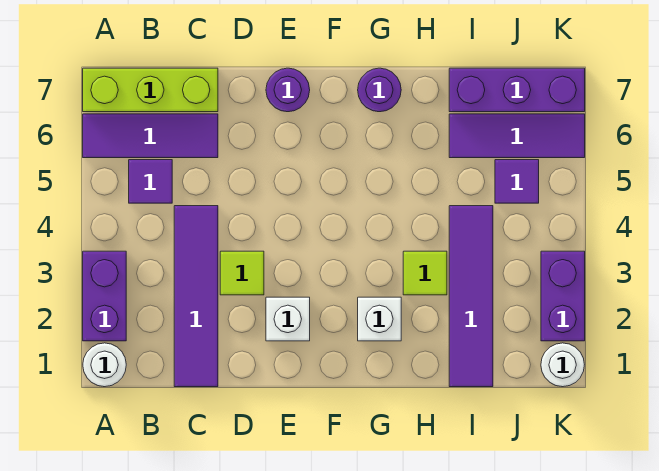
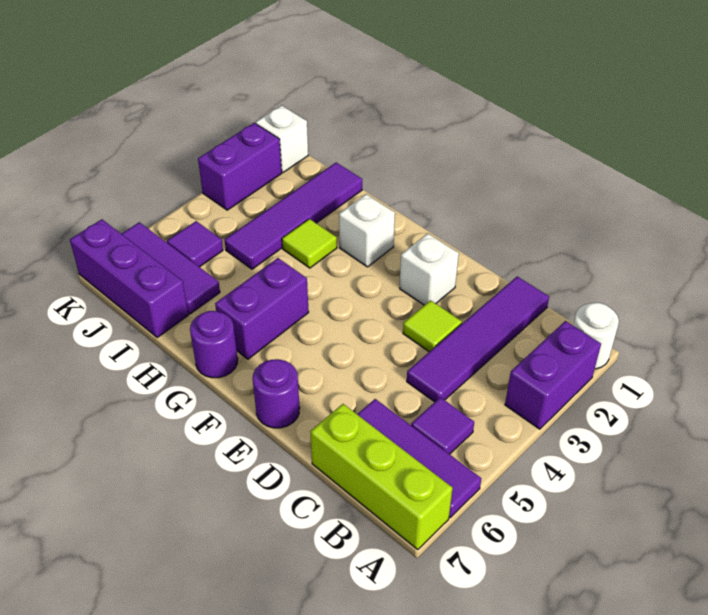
none -> purple 1x2 brick [215,258,309,359]
white 1x1 round brick [541,343,584,387] -> white 1x1 brick [256,106,308,172]

